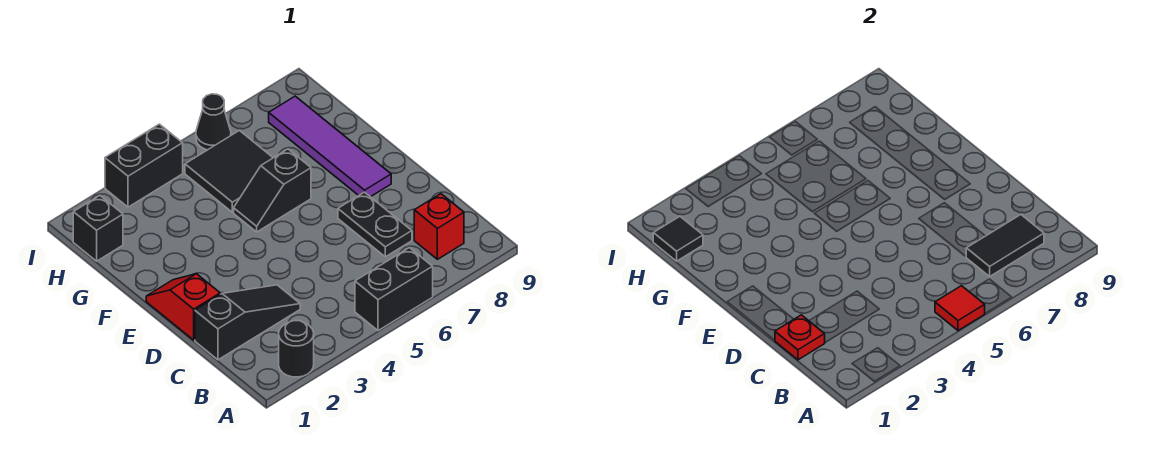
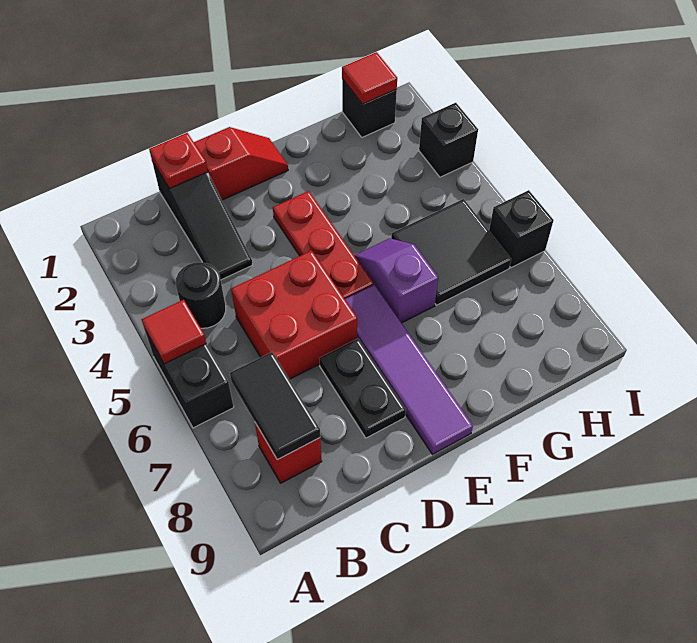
black 1x1 round brick [279,321,314,377] -> black 1x1 round brick moved to [176,262,226,328]
none -> red 2x2 brick [231,251,357,379]
black 1x2 plate [338,192,412,257] -> black 1x2 plate turned to [319,339,406,438]
none -> red 1x3 plate [273,191,373,299]
purple 1x4 tile [269,96,391,197] -> purple 1x4 tile turned to [345,285,473,454]
black 1x2 slope [234,149,311,232] -> purple 1x2 slope [354,238,438,323]
black 1x1 tile [653,217,703,261] -> red 1x1 tile [342,52,397,104]
black 1x2 brick [105,124,183,207] -> black 1x1 brick [419,103,478,177]
black 1x1 cone [196,94,231,150] -> black 1x1 brick [489,190,554,268]

